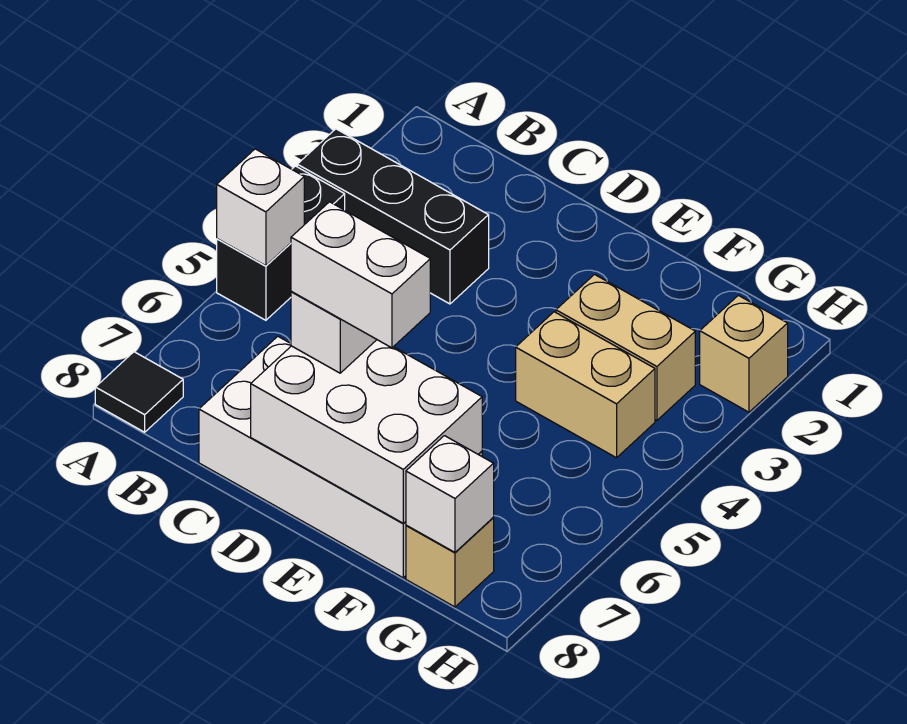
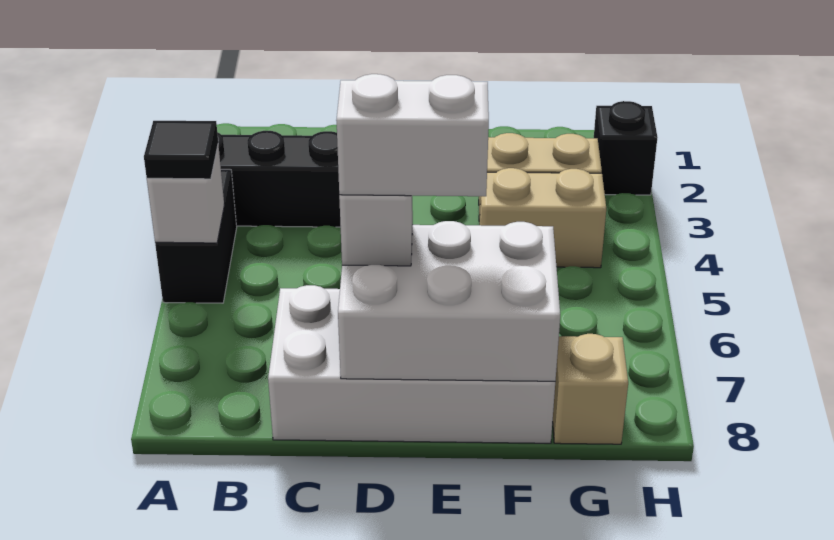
black 1x1 tile [95,352,183,432] -> black 1x1 tile moved to [144,121,218,179]
white 1x1 brick [406,436,494,552] -> none
tan 1x1 brick [700,295,788,412] -> black 1x1 brick [594,101,658,195]

